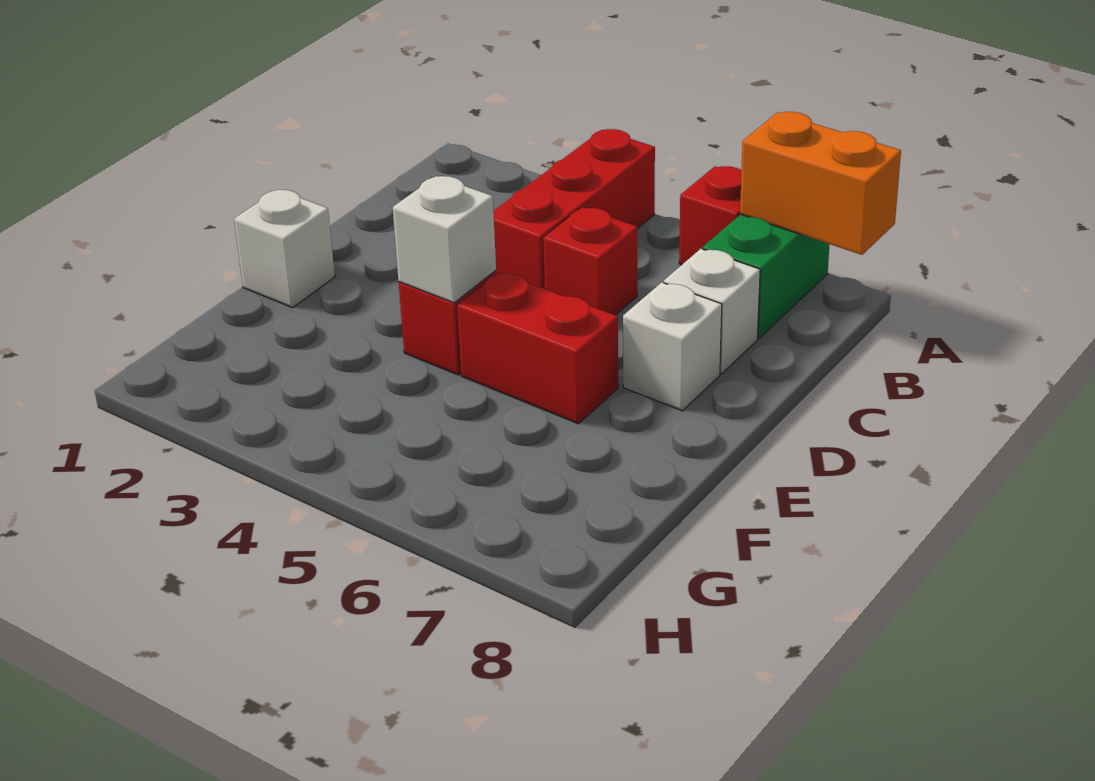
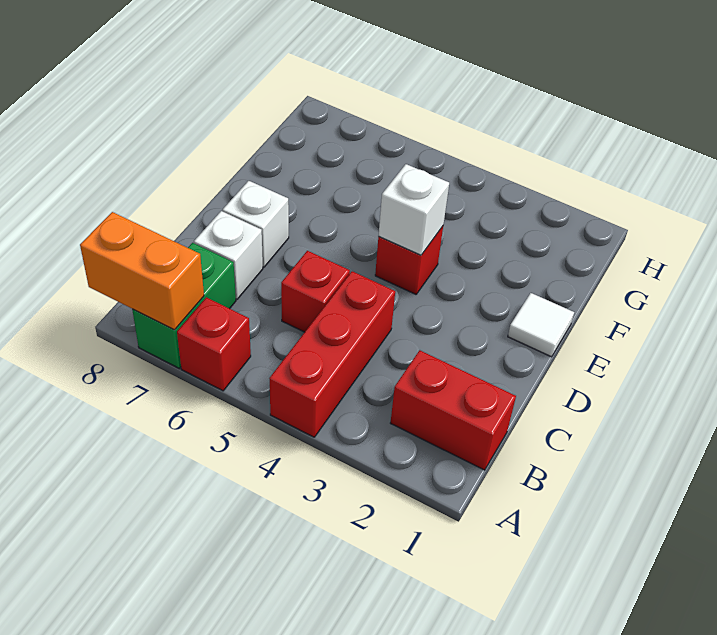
white 1x1 brick [234,190,335,308] -> white 1x1 tile [508,293,574,357]
red 1x2 brick [457,272,618,424] -> red 1x2 brick moved to [391,350,516,470]

